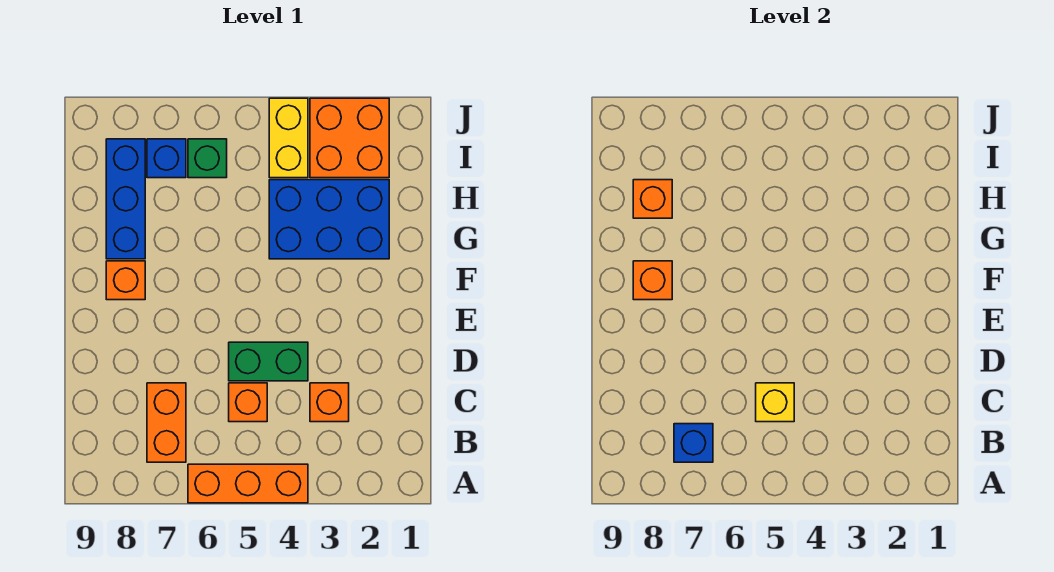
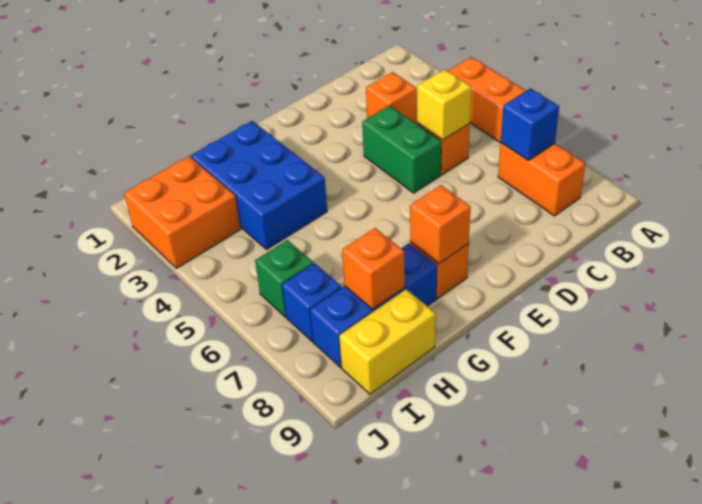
orange 1x2 brick [147,383,186,462] -> orange 1x2 brick turned to [498,143,585,216]
yellow 1x2 brick [269,98,308,178] -> yellow 1x2 brick moved to [339,289,436,394]

